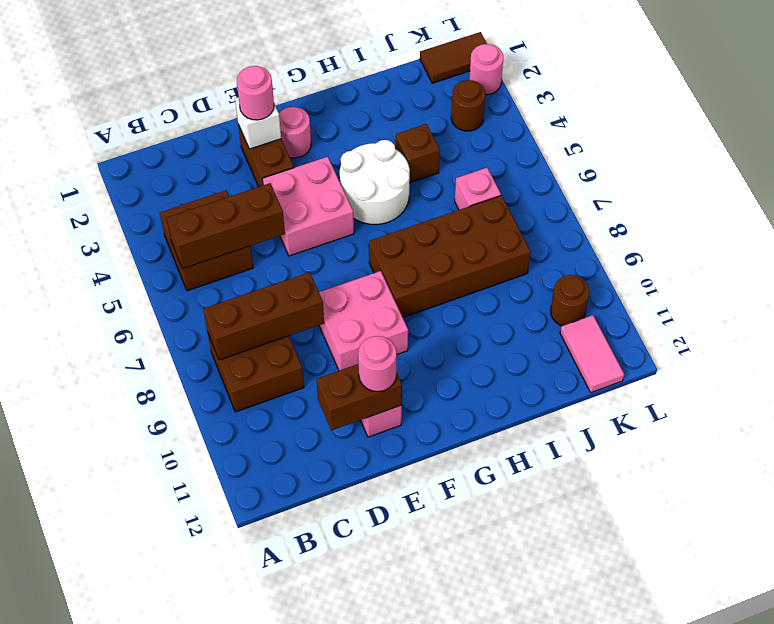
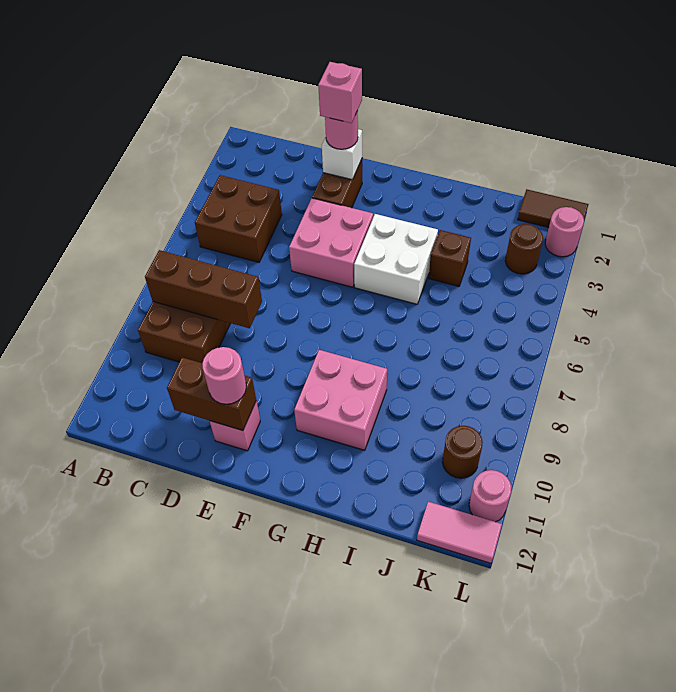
brown 1x3 brick [167,183,285,269] -> none
pink 2x2 brick [319,271,408,371] -> pink 2x2 brick moved to [294,350,387,450]
pink 1x1 round brick [279,107,311,158] -> pink 1x1 round brick moved to [469,470,512,522]
white 2x2 round brick [340,140,410,224] -> white 2x2 brick [354,214,438,304]
brown 2x4 brick [369,196,531,317] -> none
pink 1x1 brick [455,168,501,210] -> pink 1x1 brick moved to [318,62,362,123]
pink 1x2 tile [560,315,624,392] -> pink 1x2 tile turned to [417,502,502,563]

